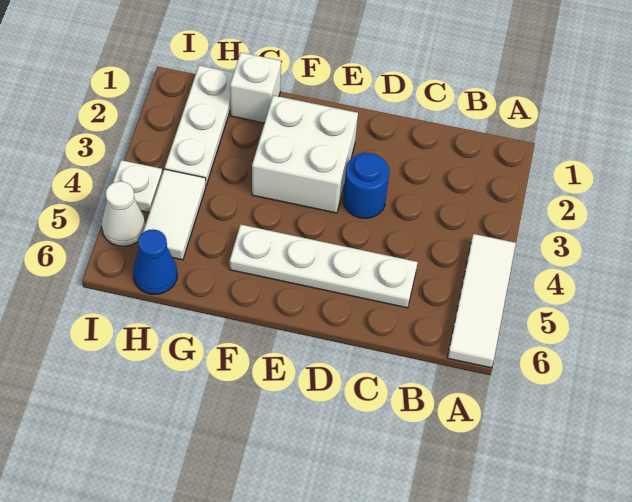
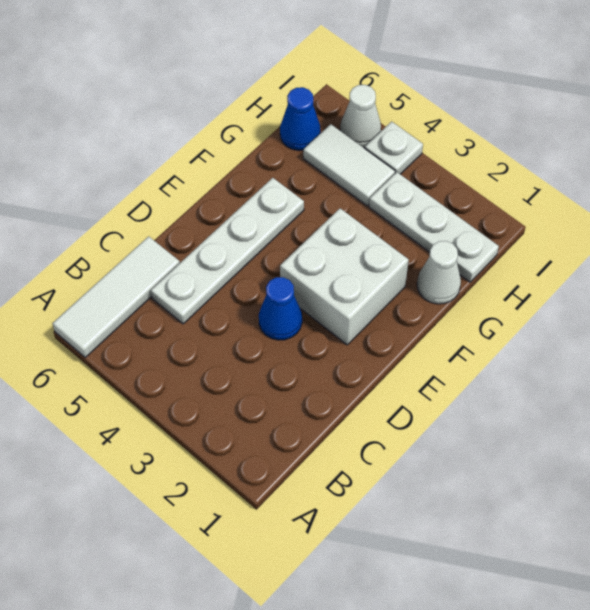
white 1x3 tile [448,234,516,368] -> white 1x3 tile turned to [52,236,180,357]
blue 1x1 round brick [343,153,389,218] -> blue 1x1 cone [259,277,302,340]
white 1x1 brick [230,53,281,123] -> white 1x1 cone [417,241,461,304]

